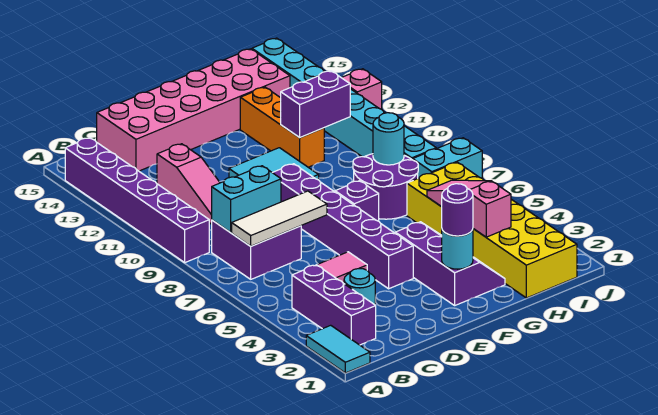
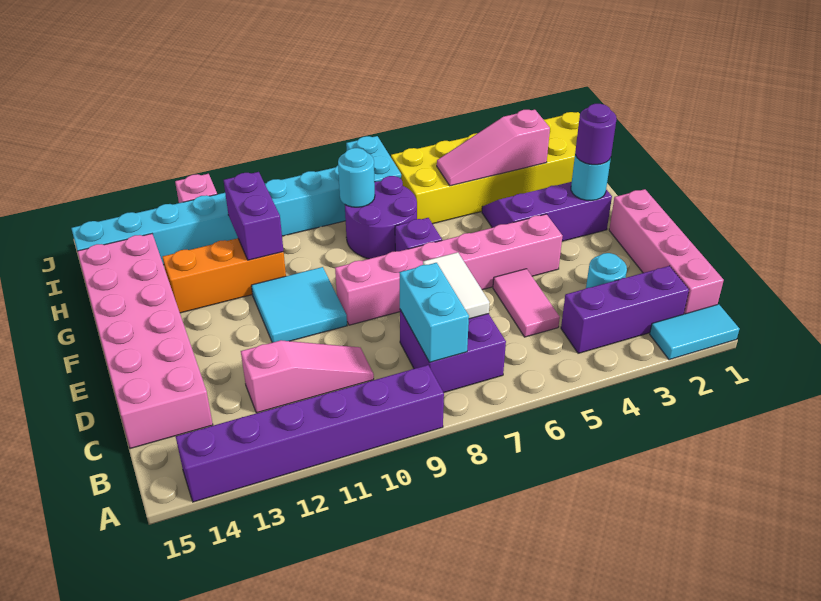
none -> pink 1x4 brick [609,189,724,314]
white 1x3 tile [232,191,327,246] -> white 1x2 tile [423,252,490,319]
purple 1x6 brick [272,164,413,289] -> pink 1x6 brick [335,214,562,325]

